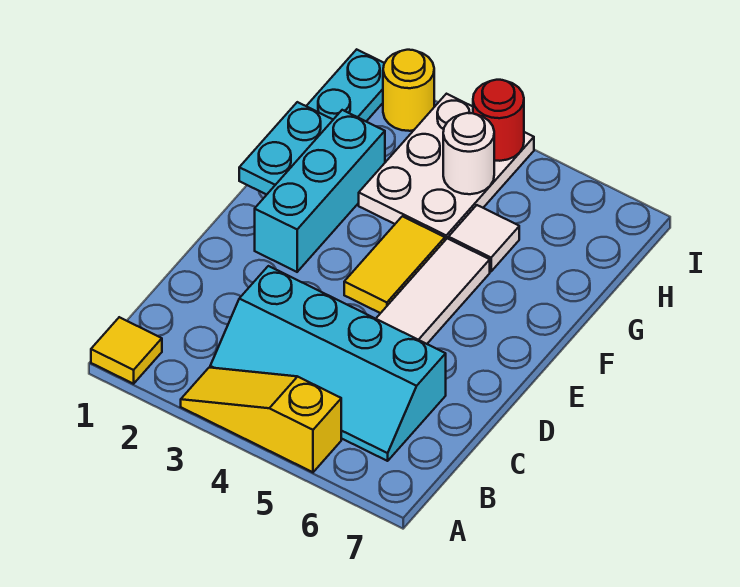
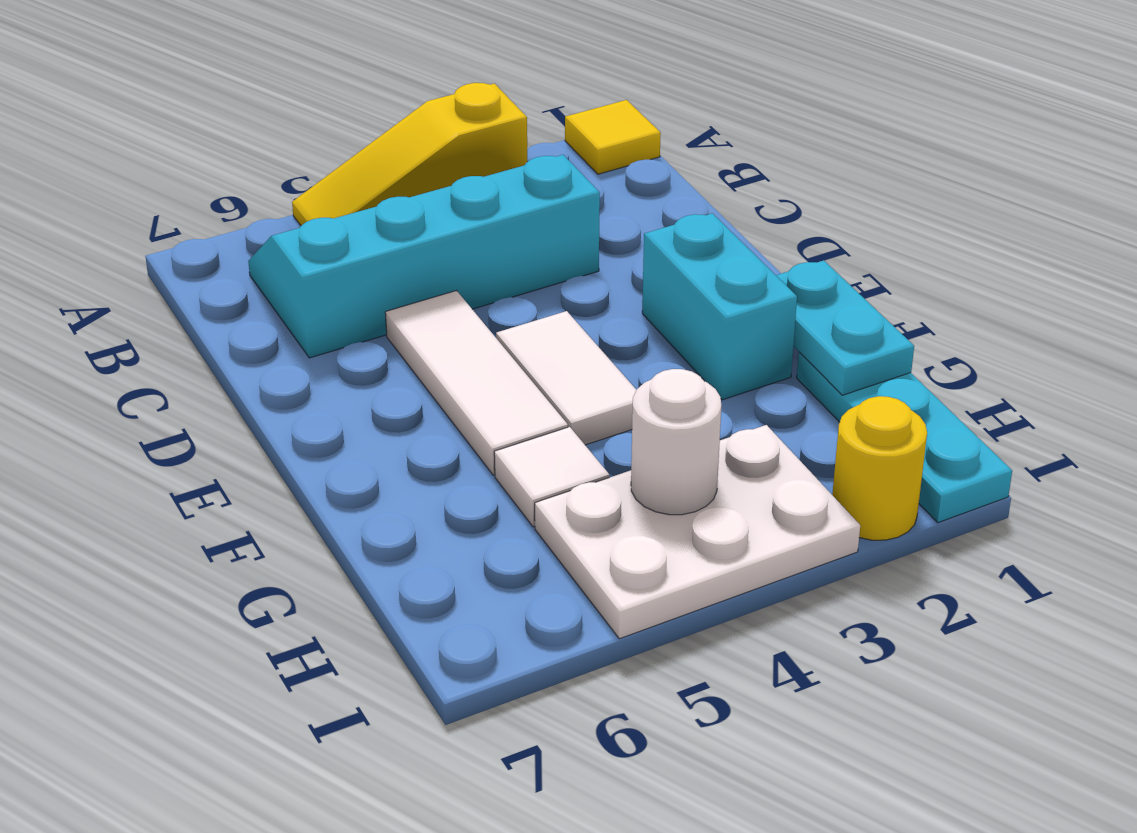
yellow 1x3 slope [181,367,341,472] -> yellow 1x3 slope turned to [292,83,527,225]
cyan 1x3 brick [255,110,385,272] -> cyan 1x2 brick [642,213,797,400]
yellow 1x2 tile [344,216,445,313] -> white 1x2 tile [496,311,636,445]
white 2x3 plate [359,94,534,240] -> white 2x3 plate turned to [535,425,860,639]
red 1x1 round brick [473,80,524,161] -> none

